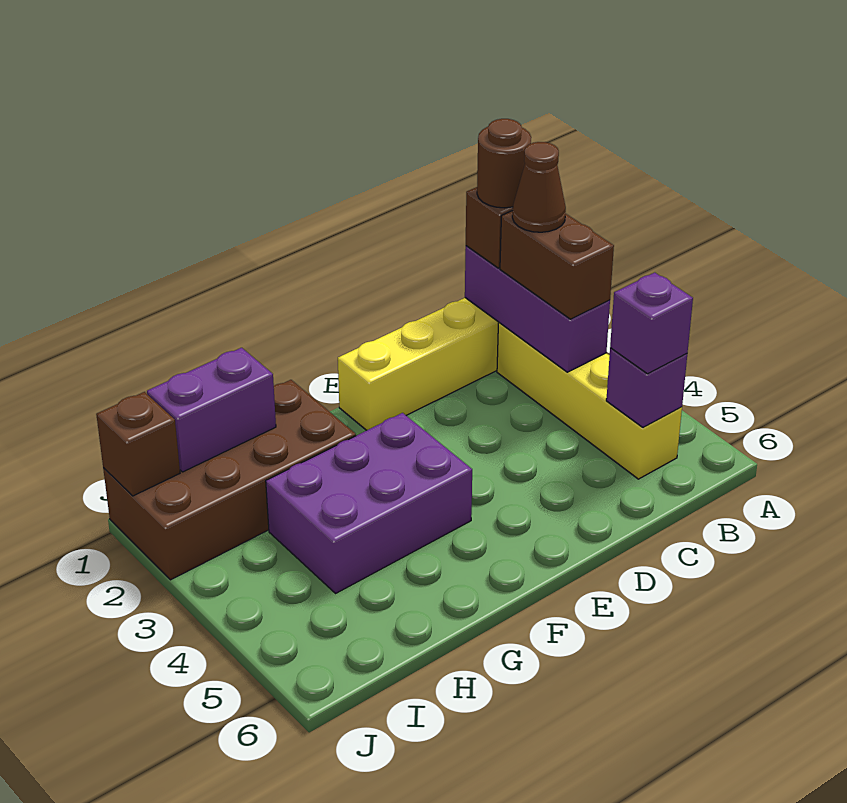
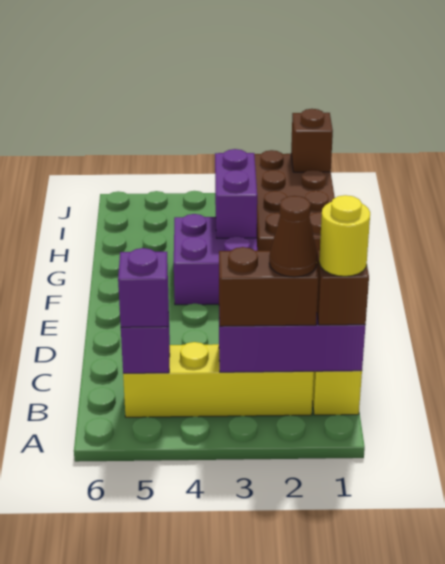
brown 1x1 round brick [477,119,531,208] -> yellow 1x1 round brick [319,195,370,276]
purple 2x3 brick [266,413,472,593] -> purple 2x2 brick [174,214,257,305]
purple 1x2 brick [147,348,276,472] -> purple 1x2 brick moved to [215,149,257,238]

